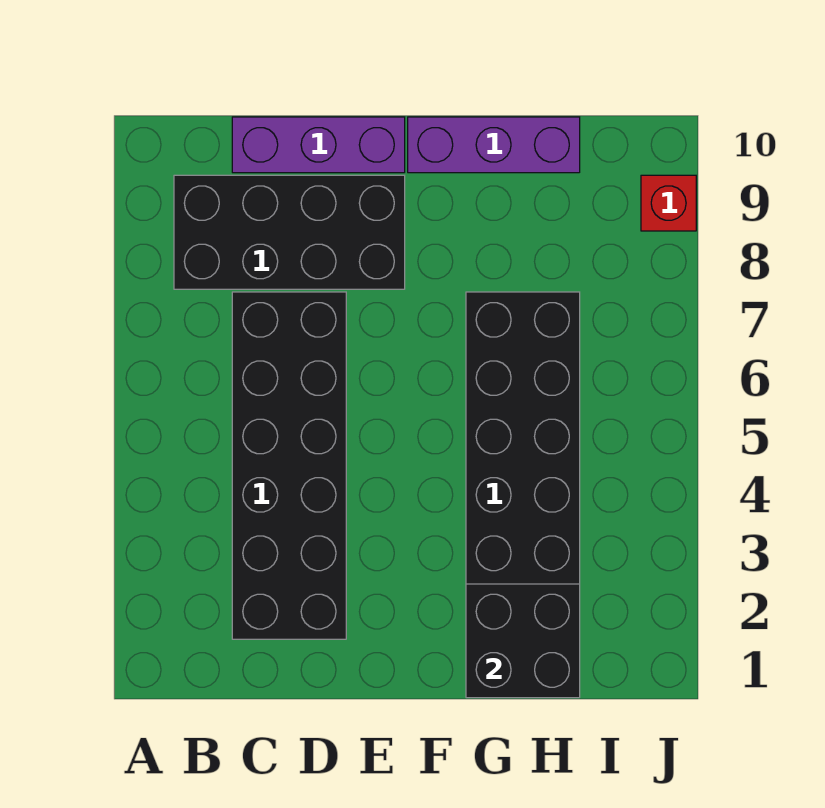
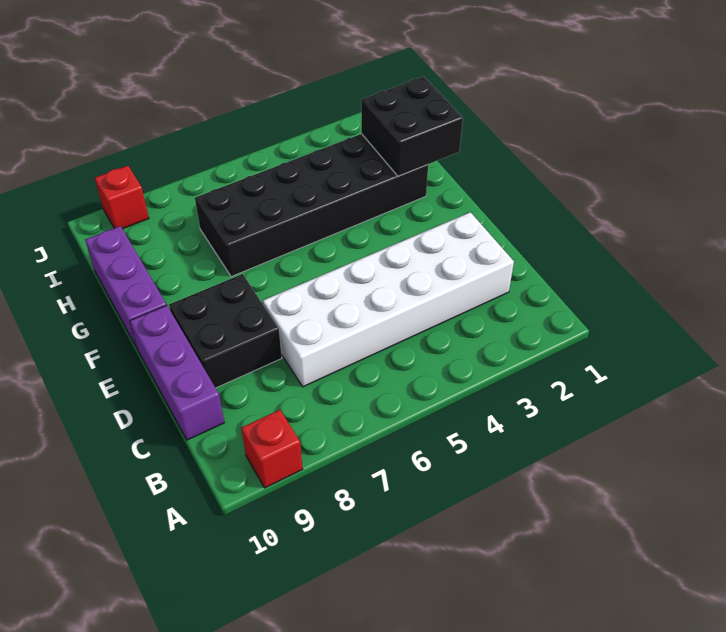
none -> red 1x1 brick [241,410,303,488]
black 2x4 brick [174,175,405,289] -> black 2x2 brick [169,274,282,388]
black 2x6 brick [232,292,346,639] -> white 2x6 brick [263,212,514,387]

